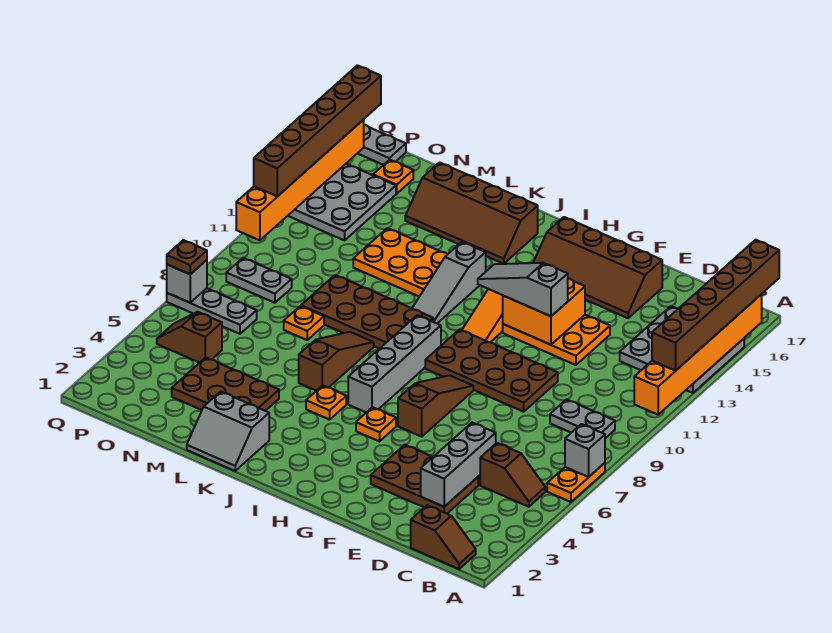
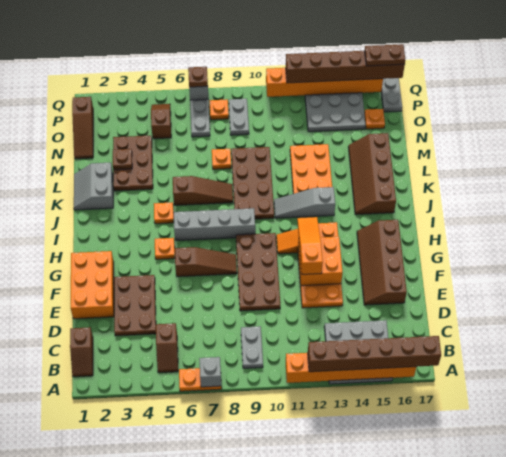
grey 1x3 brick [421,423,496,507] -> none
none -> orange 2x3 brick [71,251,114,319]
grey 1x3 slope [478,263,568,316] -> orange 1x3 slope [297,217,323,274]
none -> brown 1x1 plate [113,149,132,170]
none -> brown 1x3 slope [72,97,93,159]
none -> orange 1x1 plate [209,100,229,120]
none -> brown 1x2 plate [365,44,405,66]

